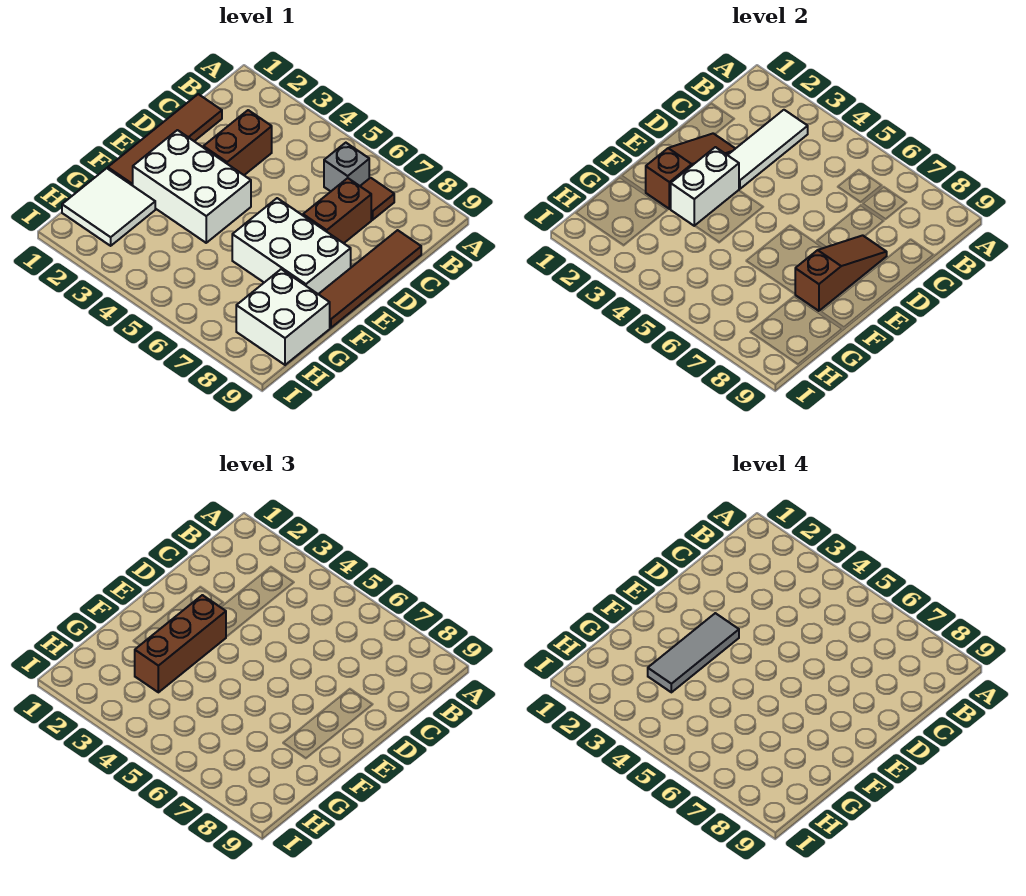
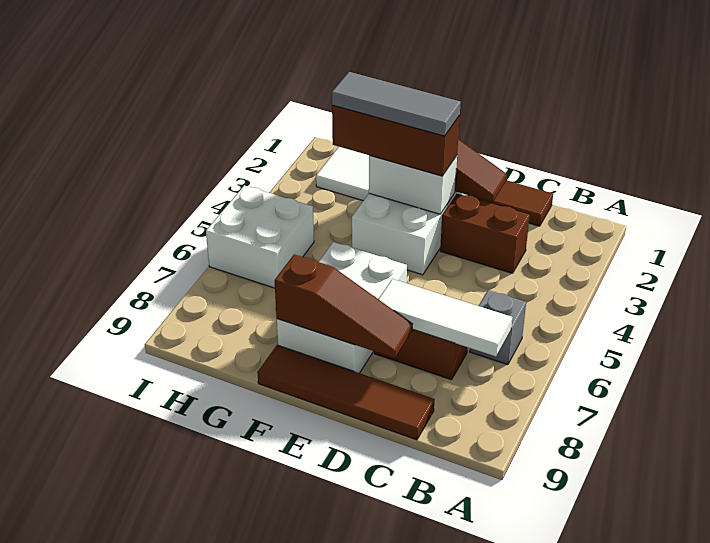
white 1x3 tile [728,110,808,189] -> white 1x3 tile moved to [379,279,512,356]
brown 1x1 tile [360,178,394,220] -> none
white 2x2 brick [236,269,330,365] -> white 2x2 brick moved to [206,185,314,288]

